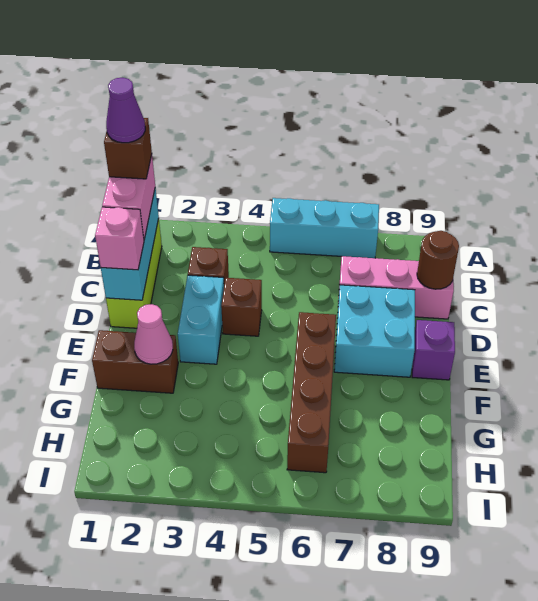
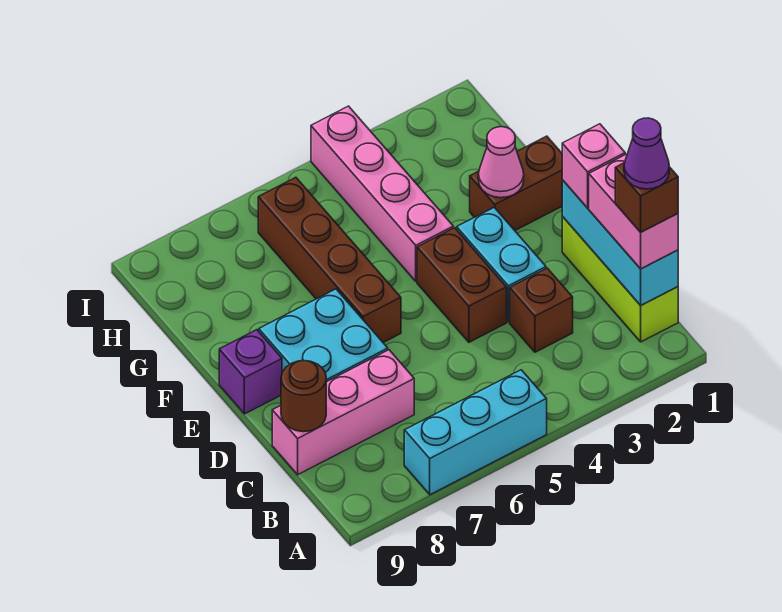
brown 1x1 brick [221,278,262,336] -> brown 1x2 brick [417,228,507,342]
none -> pink 1x4 brick [311,106,453,281]

